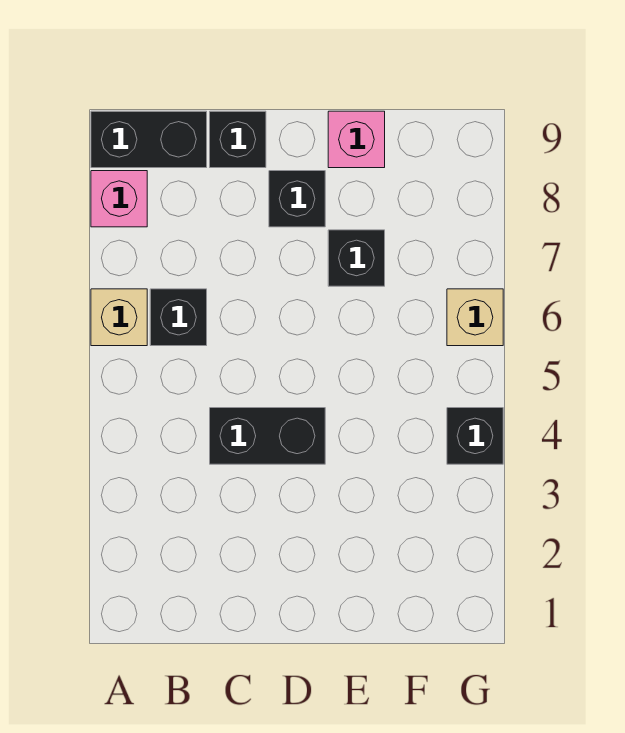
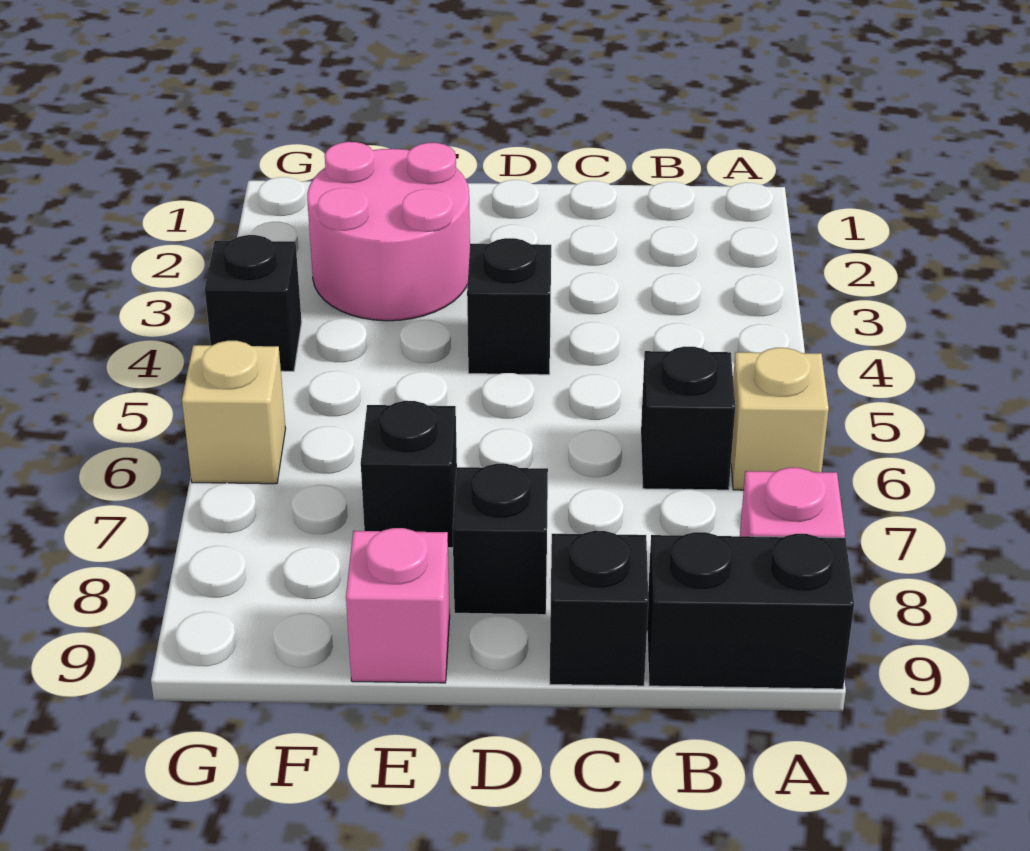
black 1x2 brick [210,408,325,464] -> black 1x1 brick [467,238,551,375]
none -> pink 2x2 round brick [307,142,470,321]

